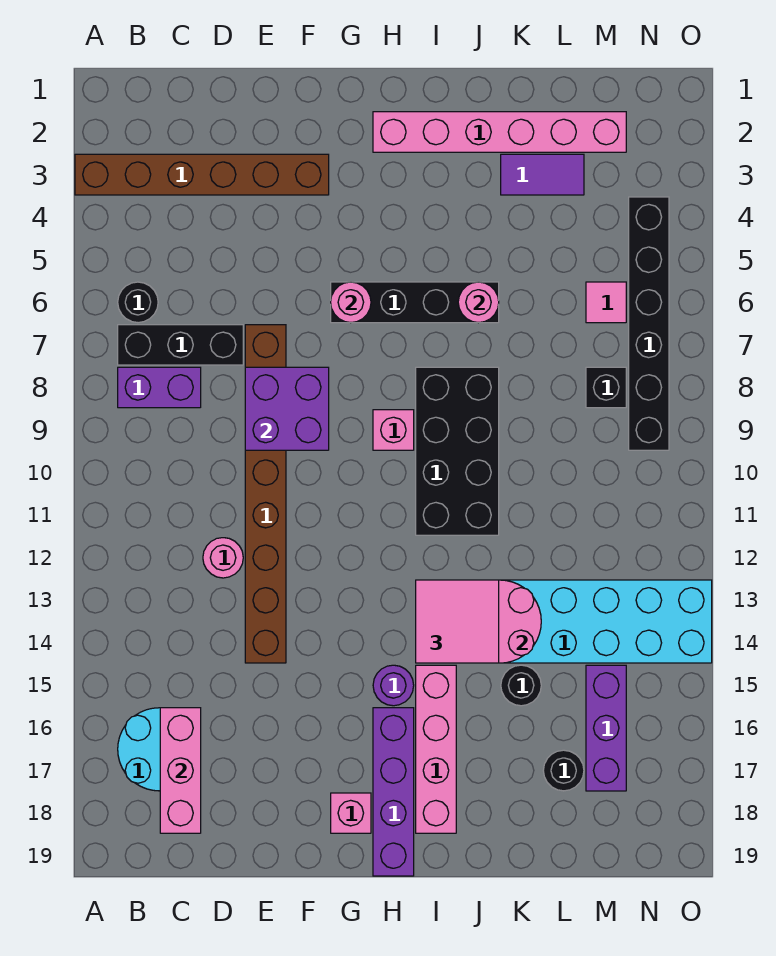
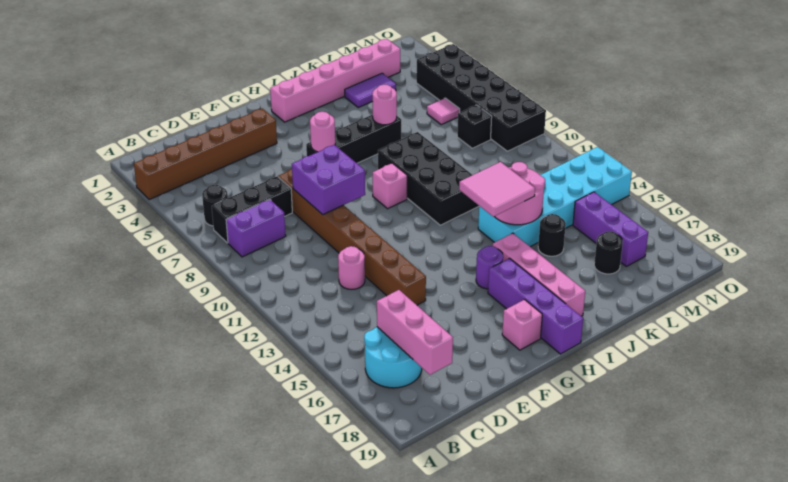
black 1x6 brick [629,197,669,450] -> black 2x6 brick [416,44,546,151]

